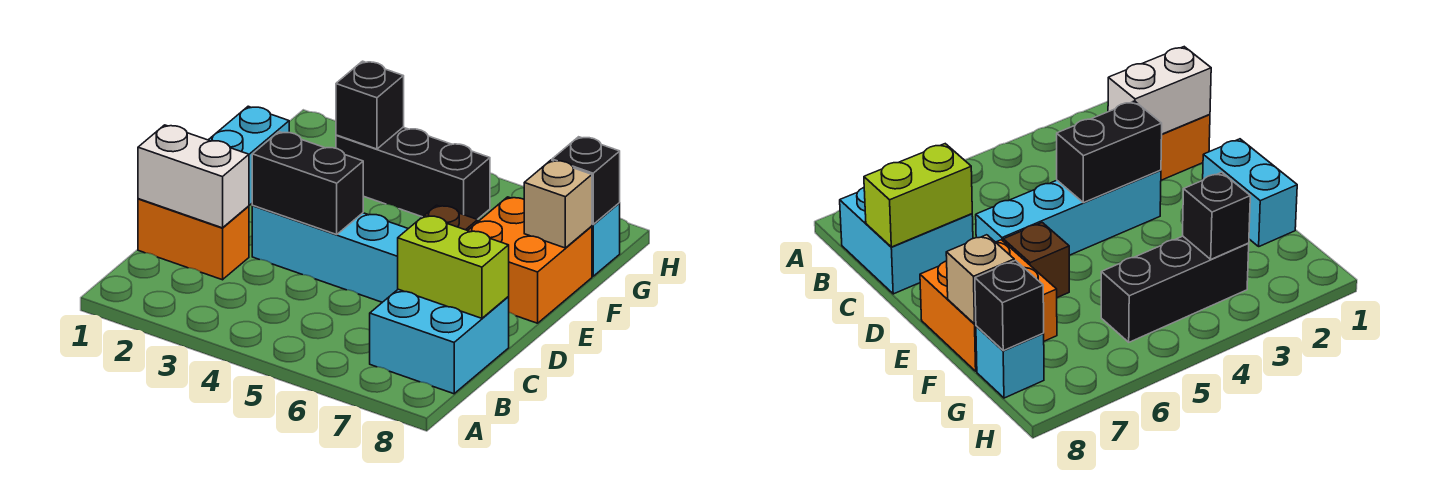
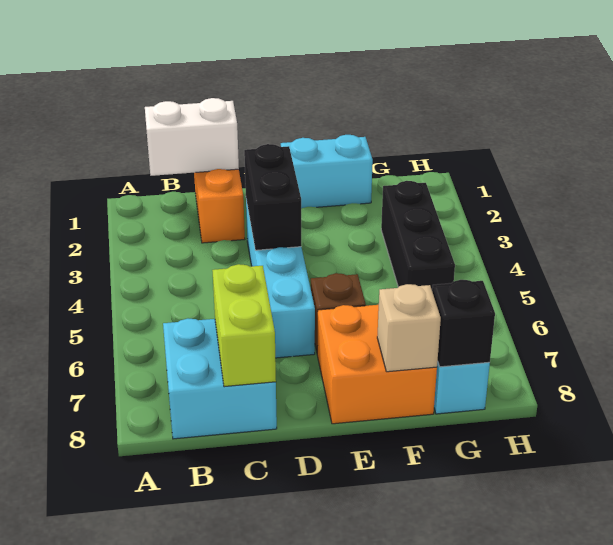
white 1x2 brick [138,125,249,228] -> white 1x2 brick turned to [145,98,239,176]
black 1x1 brick [336,61,404,149] -> none

